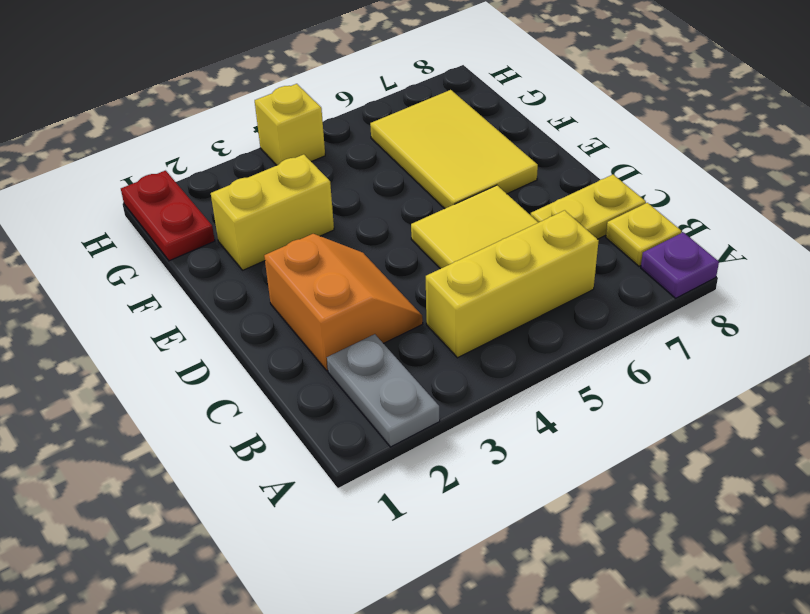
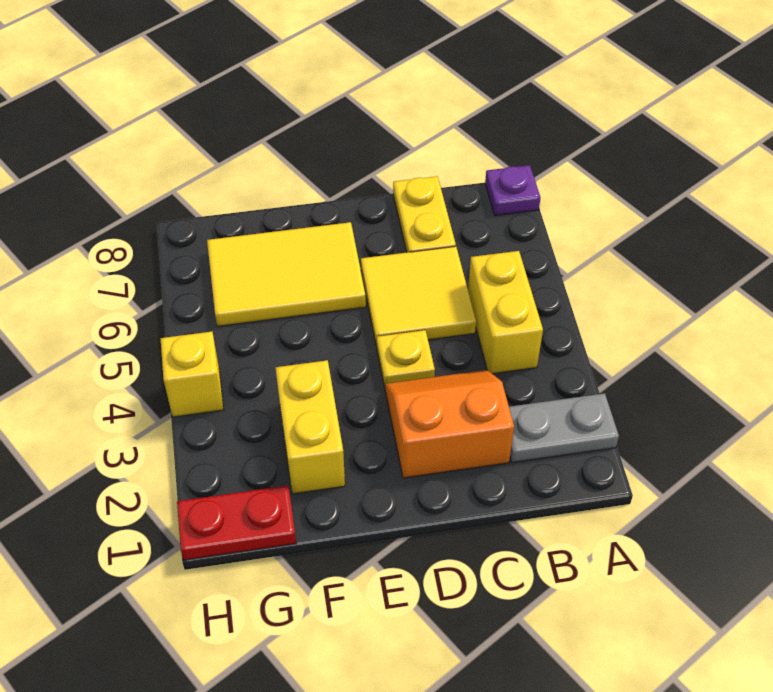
yellow 1x3 brick [426,210,599,358] -> yellow 1x2 brick [468,251,543,374]
yellow 1x1 plate [606,203,681,266] -> yellow 1x1 plate moved to [377,330,435,387]

